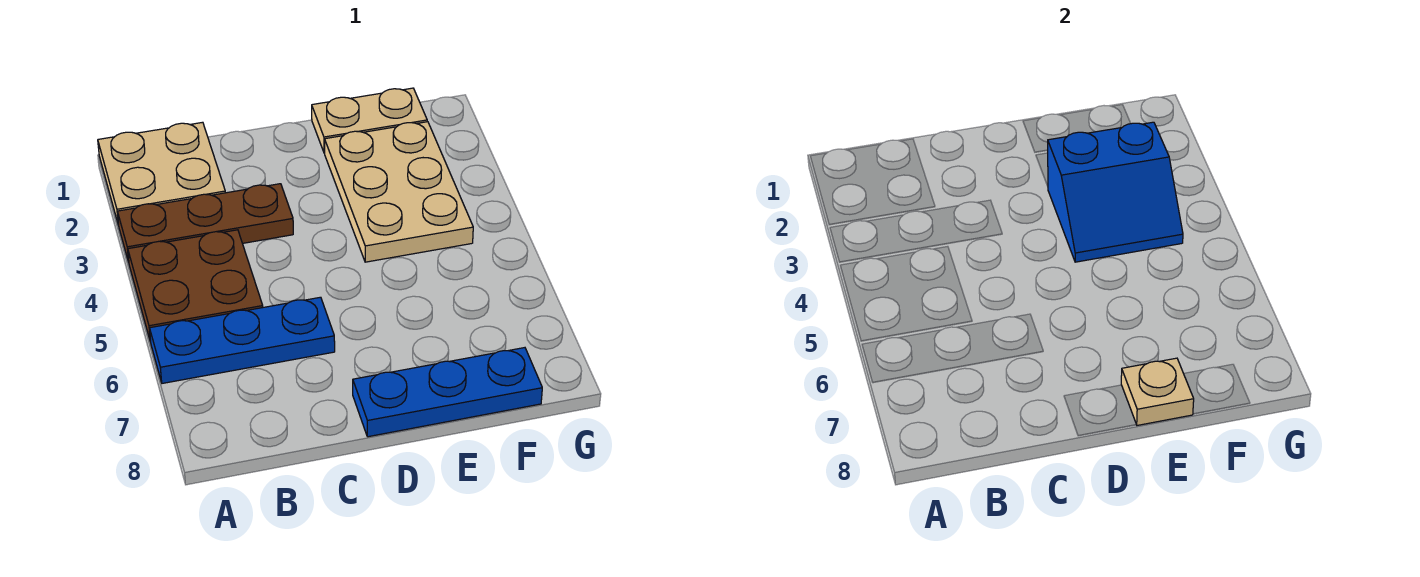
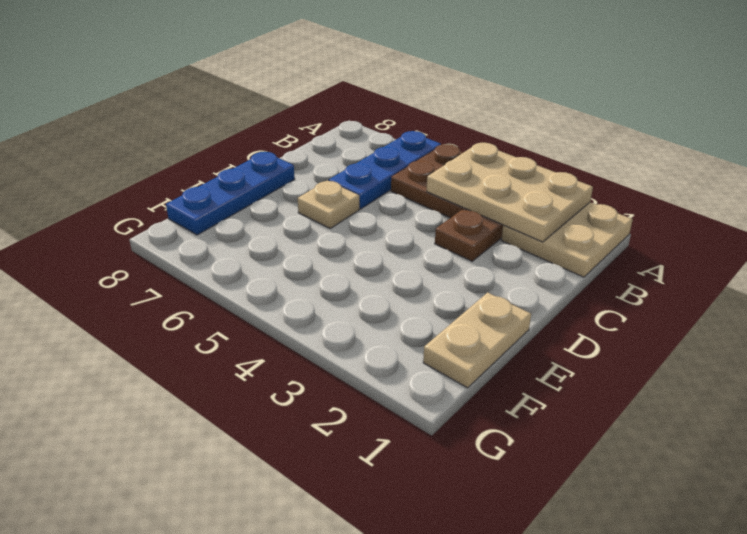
tan 2x3 plate [325,122,473,262] -> tan 2x3 plate moved to [427,143,593,242]
blue 2x2 slope [1048,122,1183,262] -> none
tan 1x1 plate [1121,358,1194,425] -> tan 1x1 plate moved to [298,181,359,228]

